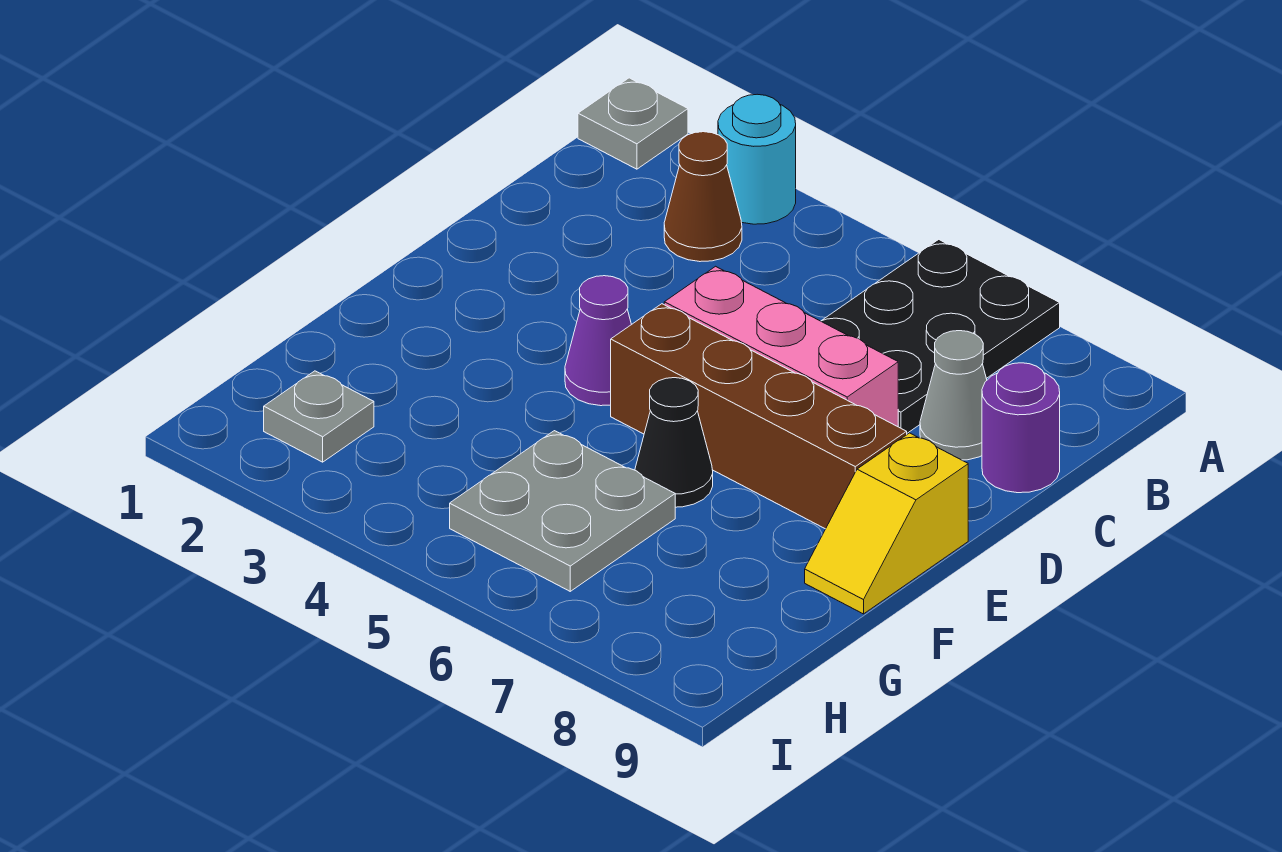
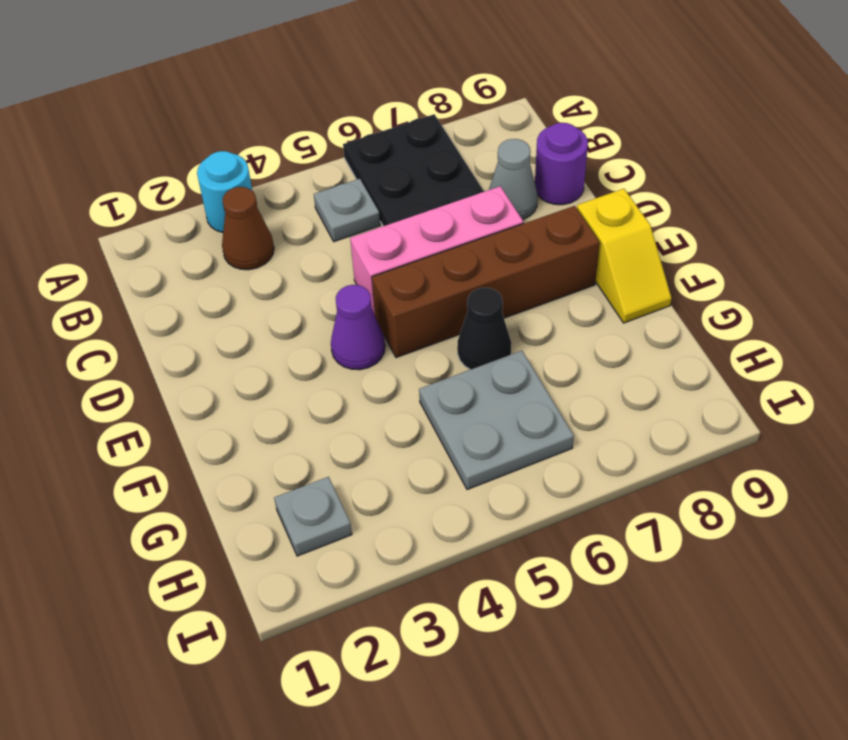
grey 1x1 plate [578,78,688,169] -> grey 1x1 plate moved to [314,179,380,242]

